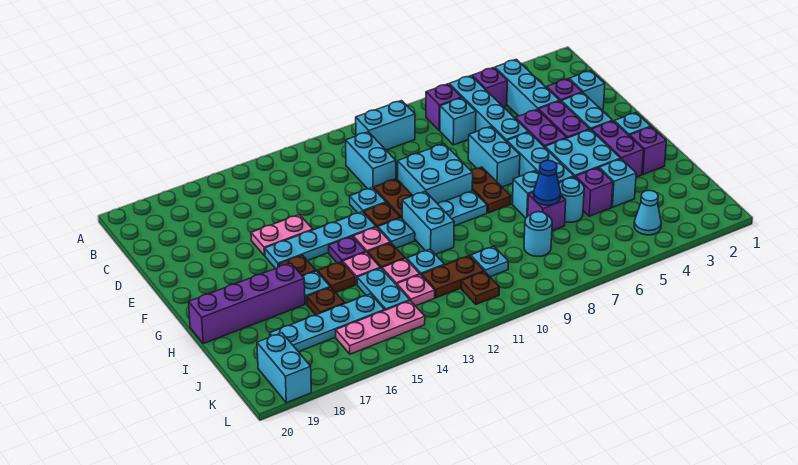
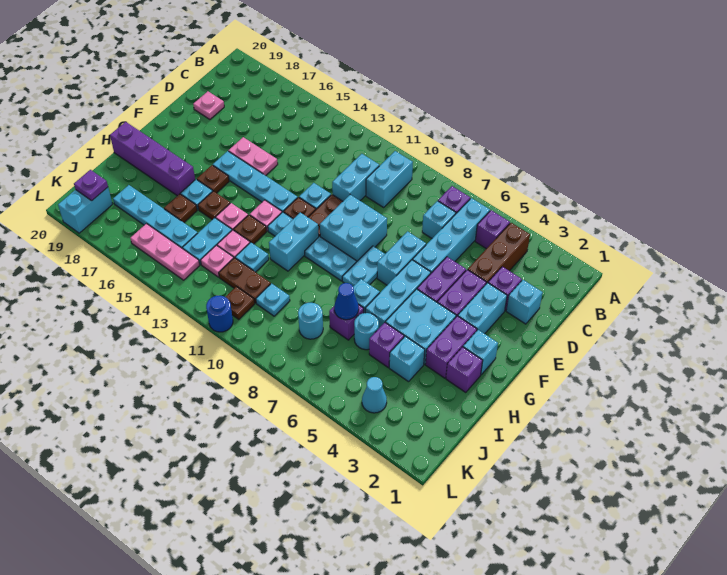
cyan 1x3 brick [495,59,560,116] -> brown 1x3 brick [468,223,530,284]
cyan 1x2 brick [356,101,415,150] -> cyan 1x2 brick turned to [366,151,413,207]
none -> pink 1x1 plate [193,91,224,119]
brown 1x2 plate [471,167,511,213] -> cyan 1x2 plate [342,246,385,286]
purple 1x1 plate [329,237,366,263] -> purple 1x1 plate moved to [74,170,108,201]
none -> blue 1x1 round brick [206,296,233,332]

